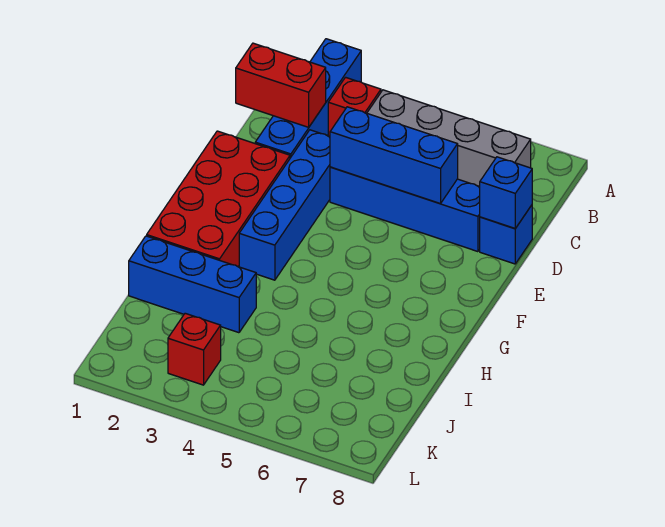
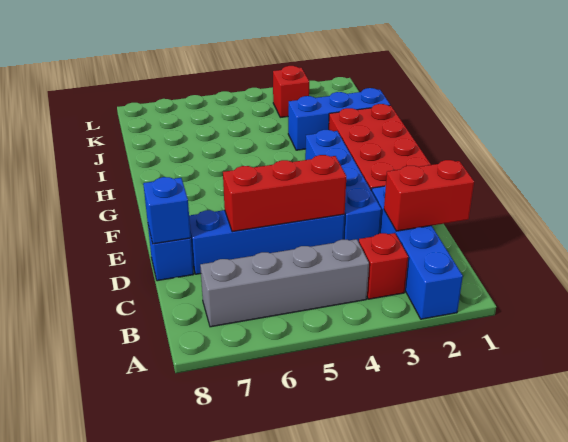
blue 1x3 brick [330,107,458,204] -> red 1x3 brick [223,155,346,232]

